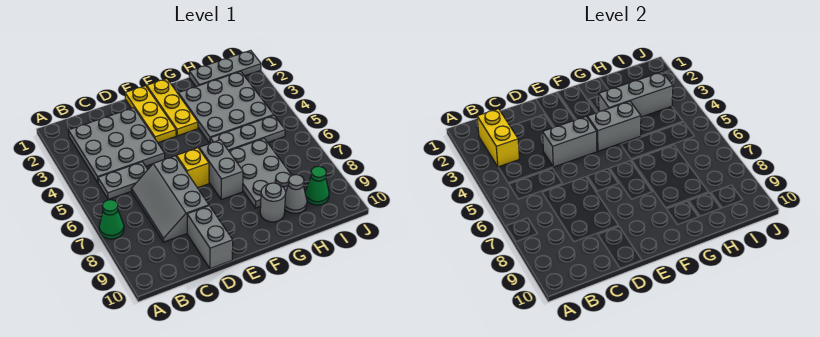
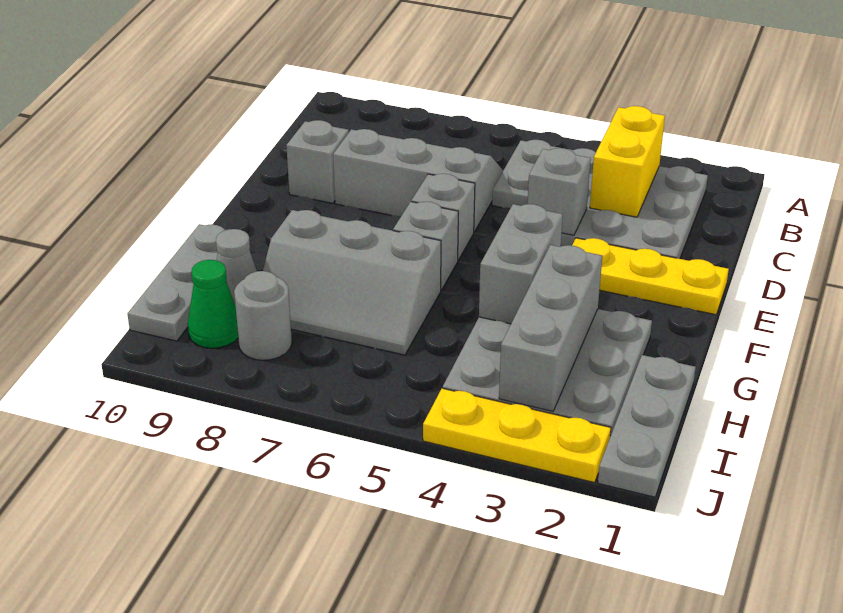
green 1x1 cone [99,200,124,239] -> none
yellow 1x2 brick [477,109,519,167] -> yellow 1x2 brick turned to [590,106,665,217]
grey 1x2 brick [543,117,597,167] -> grey 1x1 brick [528,148,591,235]
grey 1x2 brick [187,206,233,269] -> grey 1x1 brick [286,120,349,203]
yellow 1x1 brick [177,148,209,188] -> grey 1x1 brick [411,174,475,260]
yellow 1x3 plate [147,79,198,136] -> yellow 1x3 plate moved to [423,388,611,483]
grey 1x2 brick [199,140,243,200] -> grey 1x1 brick [393,202,458,290]
grey 1x3 plate [210,116,285,151] -> grey 1x3 plate moved to [127,224,225,341]
grey 2x3 plate [229,138,292,208] -> grey 2x3 slope [263,210,441,355]
grey 1x1 round brick [260,183,286,222] -> grey 1x1 round brick moved to [234,271,292,360]

